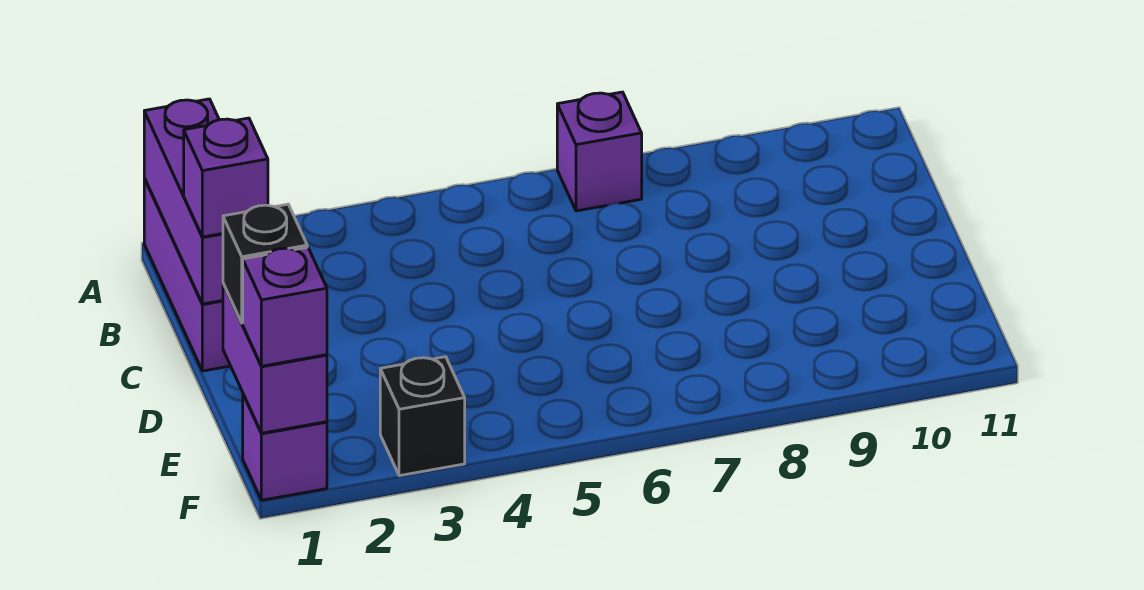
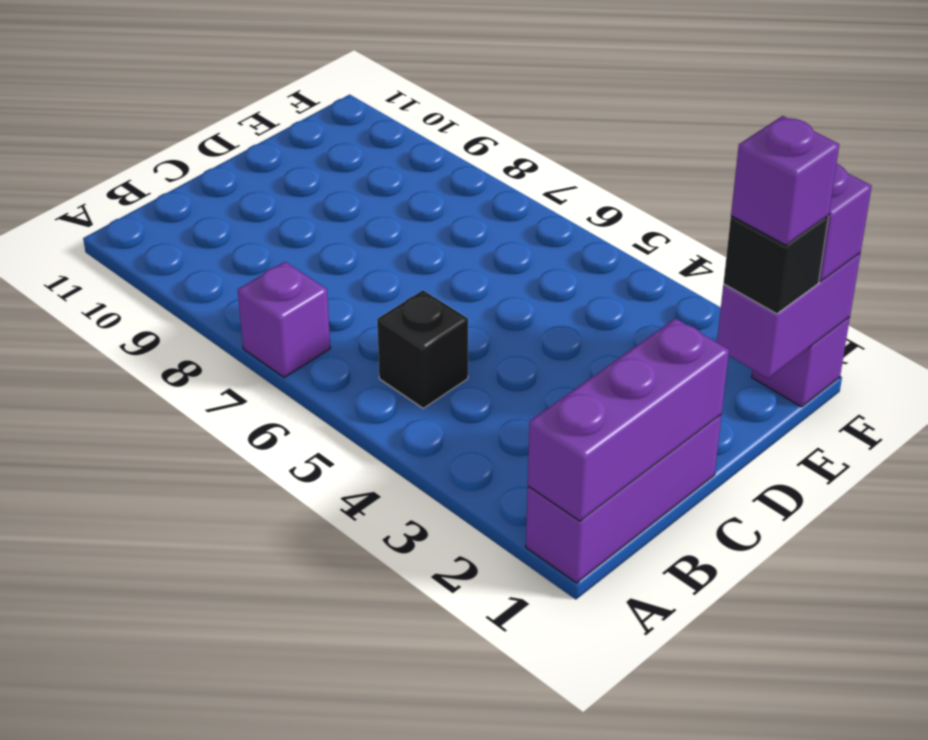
purple 1x1 brick [184,118,268,237] -> purple 1x1 brick moved to [731,116,839,245]
black 1x1 brick [380,357,465,476] -> black 1x1 brick moved to [377,290,468,408]

